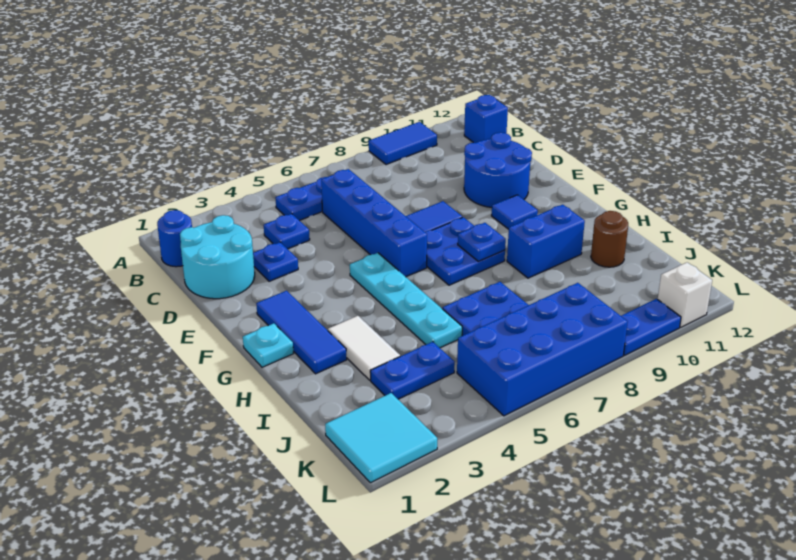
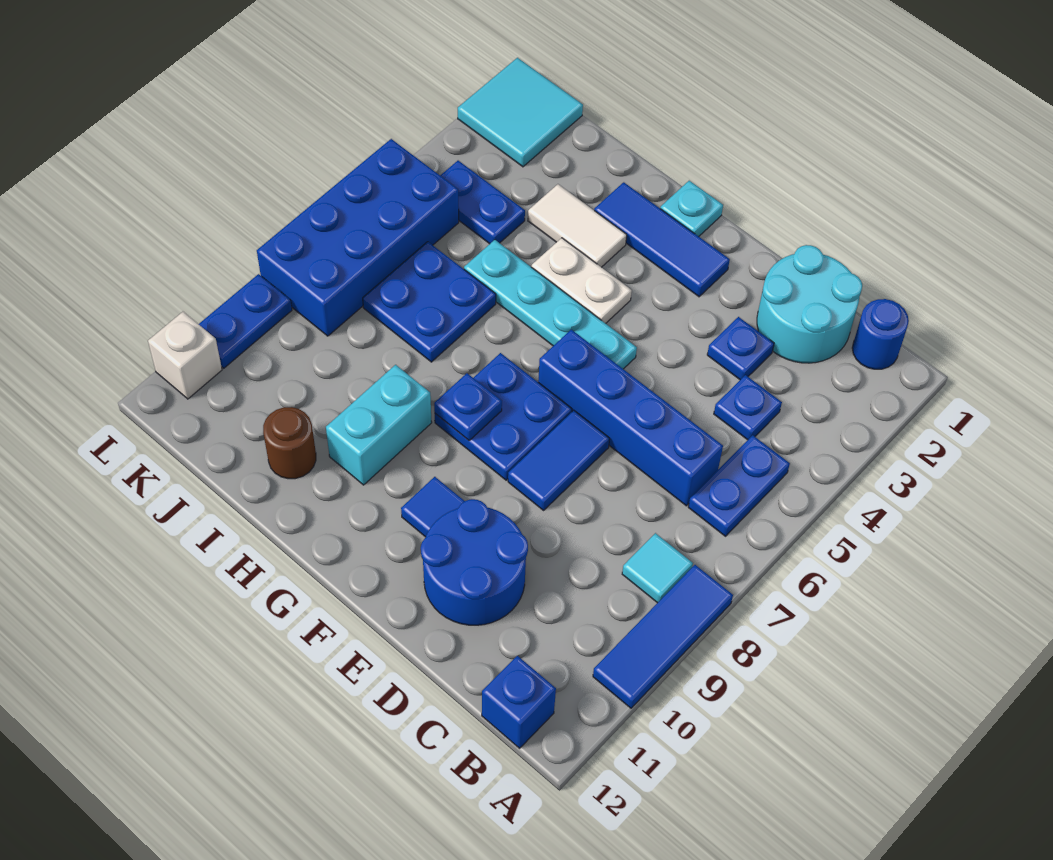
blue 1x2 tile [369,122,437,165] -> blue 1x3 tile [593,565,733,708]
none -> cyan 1x1 tile [622,533,693,603]
none -> white 1x2 plate [531,238,632,323]
blue 1x2 brick [507,205,585,278] -> cyan 1x2 brick [326,365,432,485]
blue 1x2 plate [370,342,455,399] -> blue 1x2 plate turned to [440,161,525,244]

